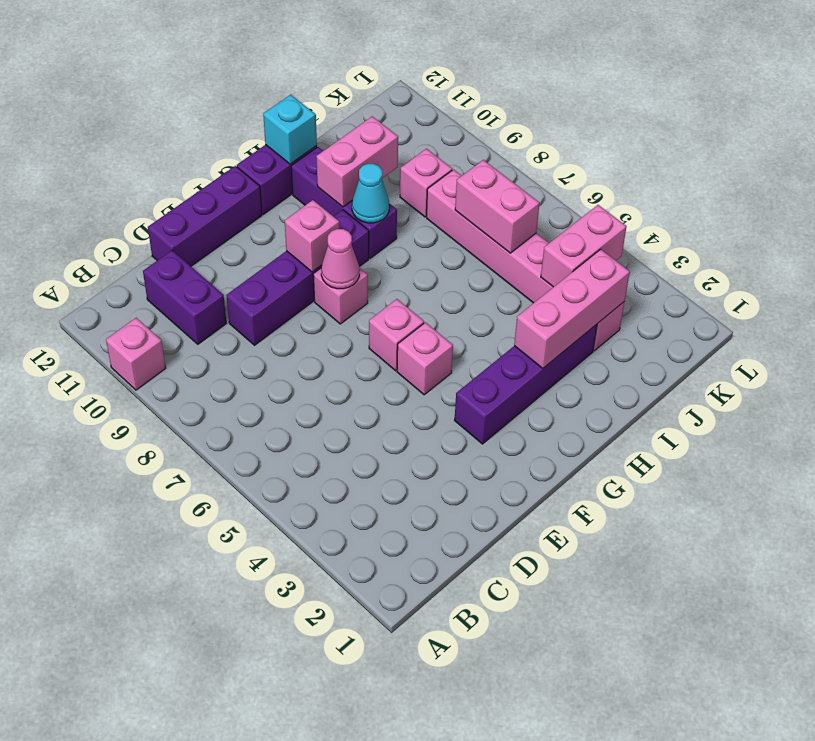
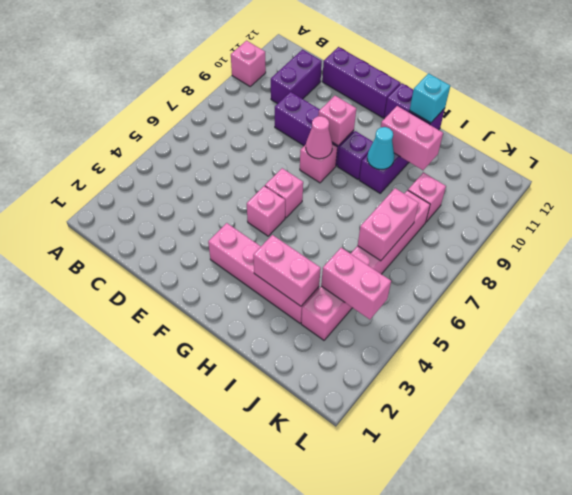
purple 1x4 brick [454,324,597,444] -> pink 1x4 brick [208,223,319,323]
pink 1x3 brick [514,249,630,368] -> pink 1x2 brick [253,235,321,306]

